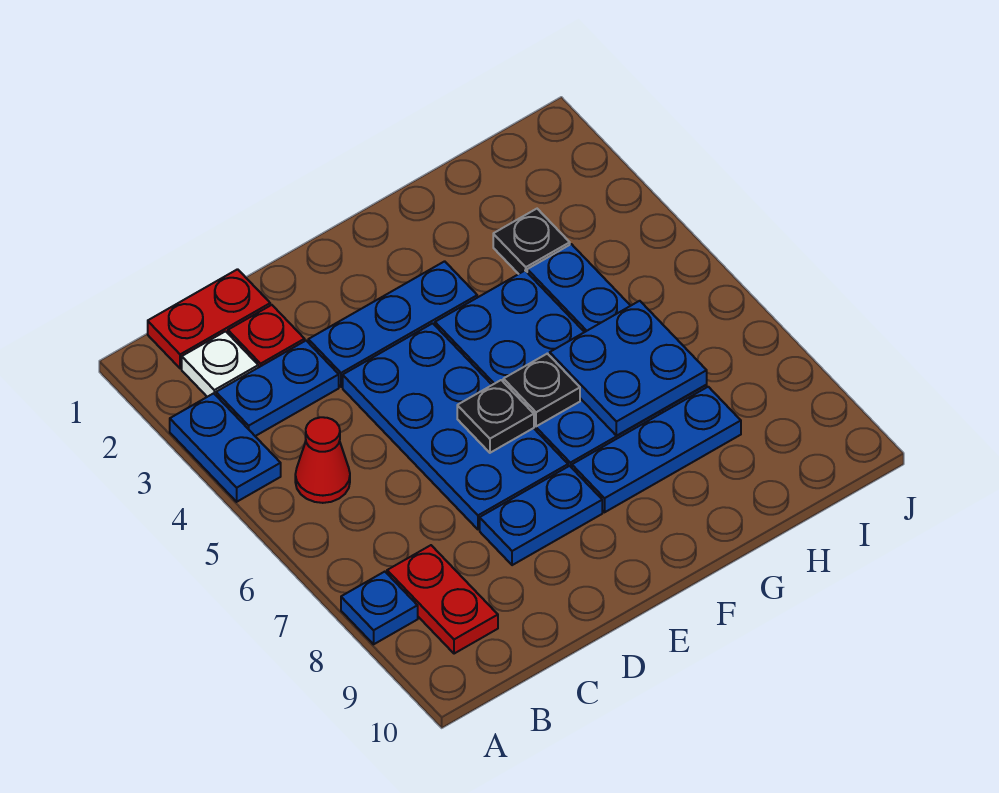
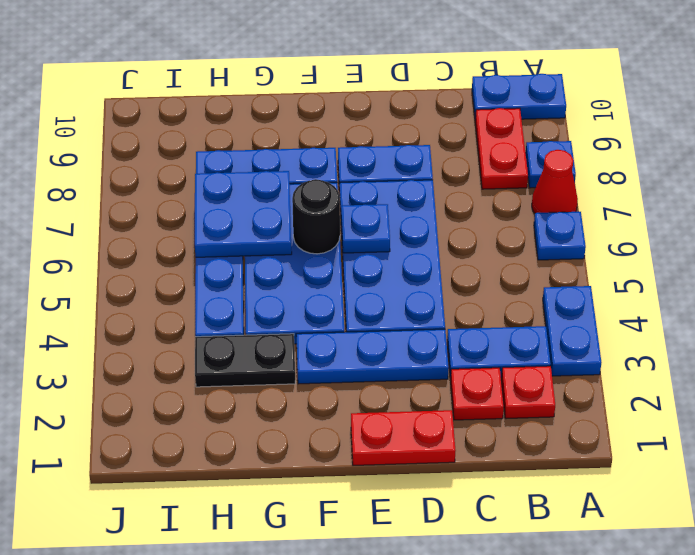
none -> blue 1x1 plate [534,212,586,260]
none -> blue 1x2 plate [472,74,566,119]
red 1x2 plate [148,269,270,369] -> red 1x2 plate moved to [351,410,456,465]
white 1x1 plate [182,331,258,397] -> red 1x1 plate [501,366,555,419]
red 1x1 cone [295,417,350,503] -> red 1x1 cone moved to [532,150,578,213]
black 1x1 plate [457,380,534,453] -> blue 1x1 plate [341,204,390,253]
black 1x1 plate [503,354,580,426] -> black 1x1 round brick [292,179,340,254]
black 1x1 plate [493,209,570,274] -> black 1x2 plate [195,334,295,387]

